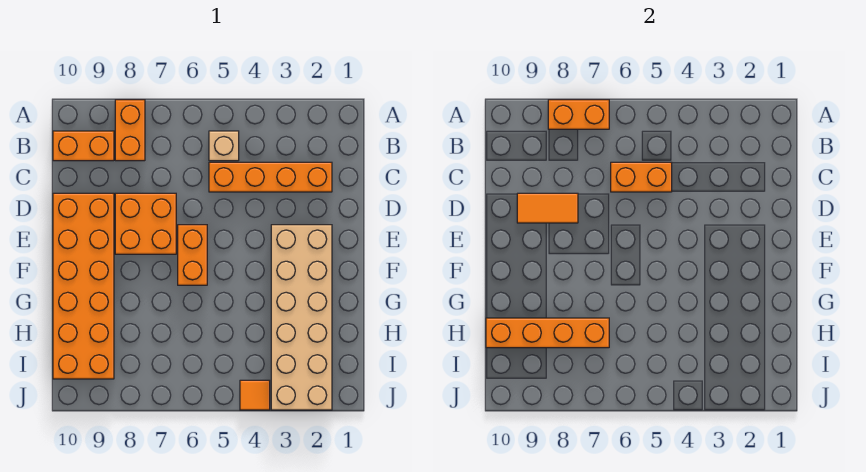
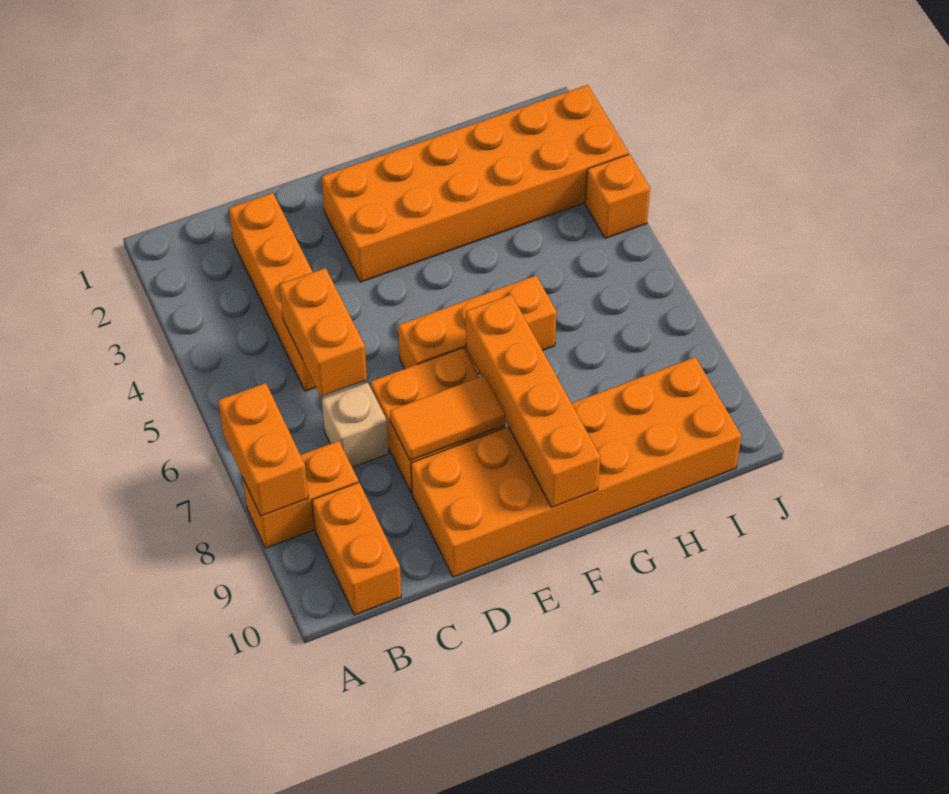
tan 1x1 brick [209,131,239,161] -> tan 1x1 brick moved to [322,382,389,467]
orange 1x2 tile [517,193,578,223] -> orange 1x2 tile turned to [390,376,505,460]
tan 2x6 brick [271,225,332,410] -> orange 2x6 brick [321,85,629,282]
orange 1x2 brick [178,225,207,285] -> orange 1x3 brick [398,276,557,374]
orange 1x4 brick [486,318,609,348] -> orange 1x4 brick moved to [466,295,601,507]
orange 1x1 tile [240,380,270,410] -> orange 1x1 brick [585,154,650,238]

